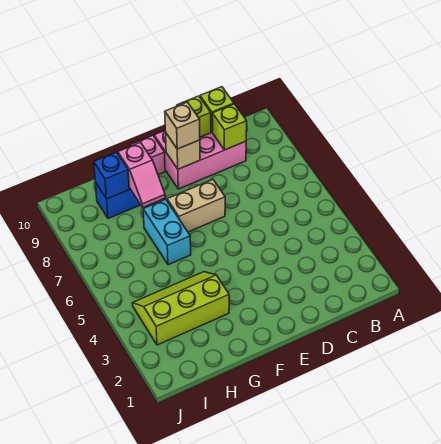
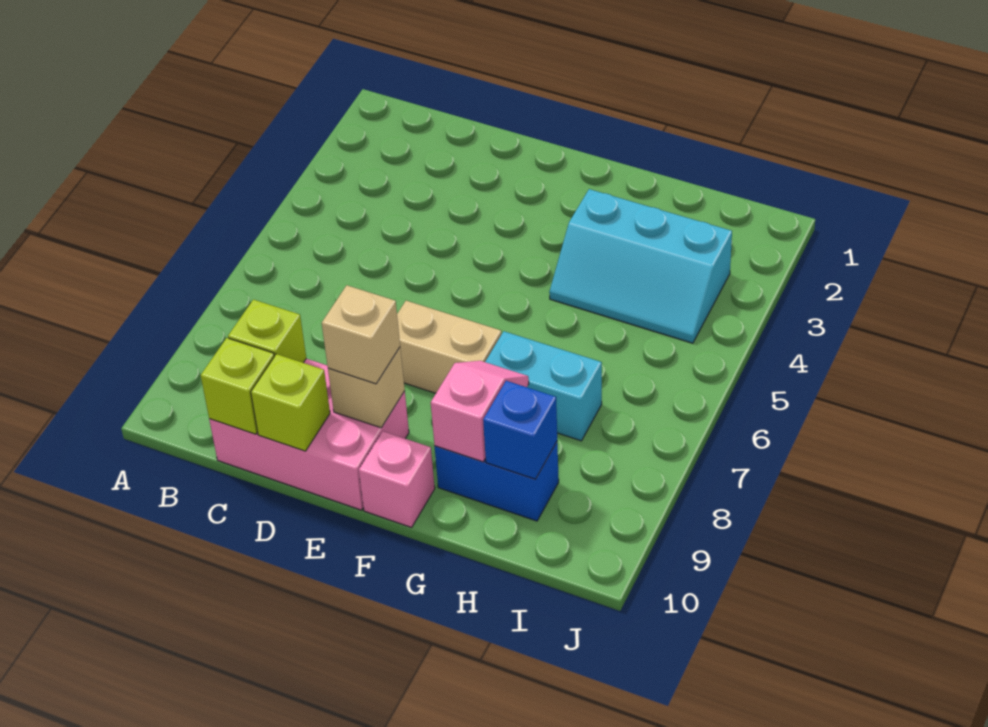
lime 2x3 slope [132,272,229,345] -> cyan 2x3 slope [549,189,732,343]
cyan 1x2 brick [143,199,191,265] -> cyan 1x2 brick turned to [485,331,602,441]

